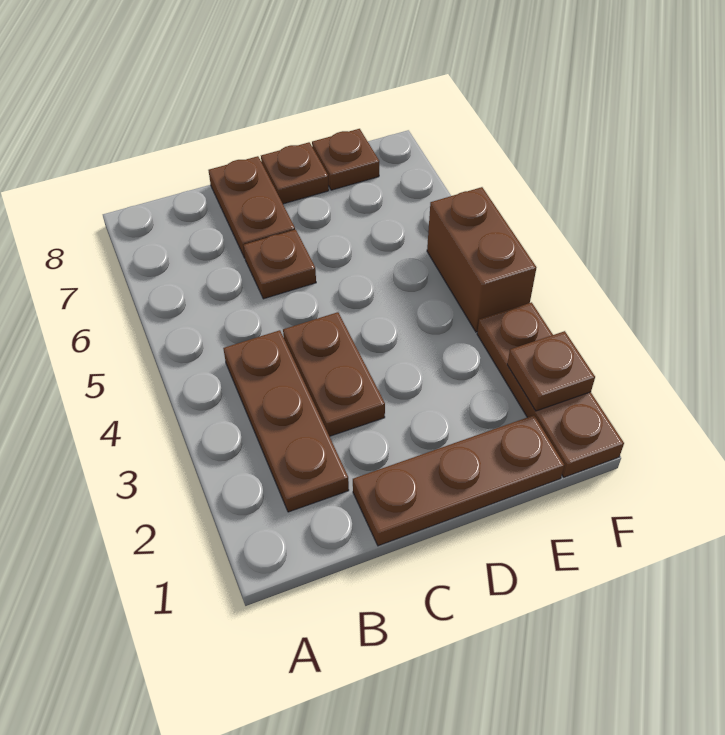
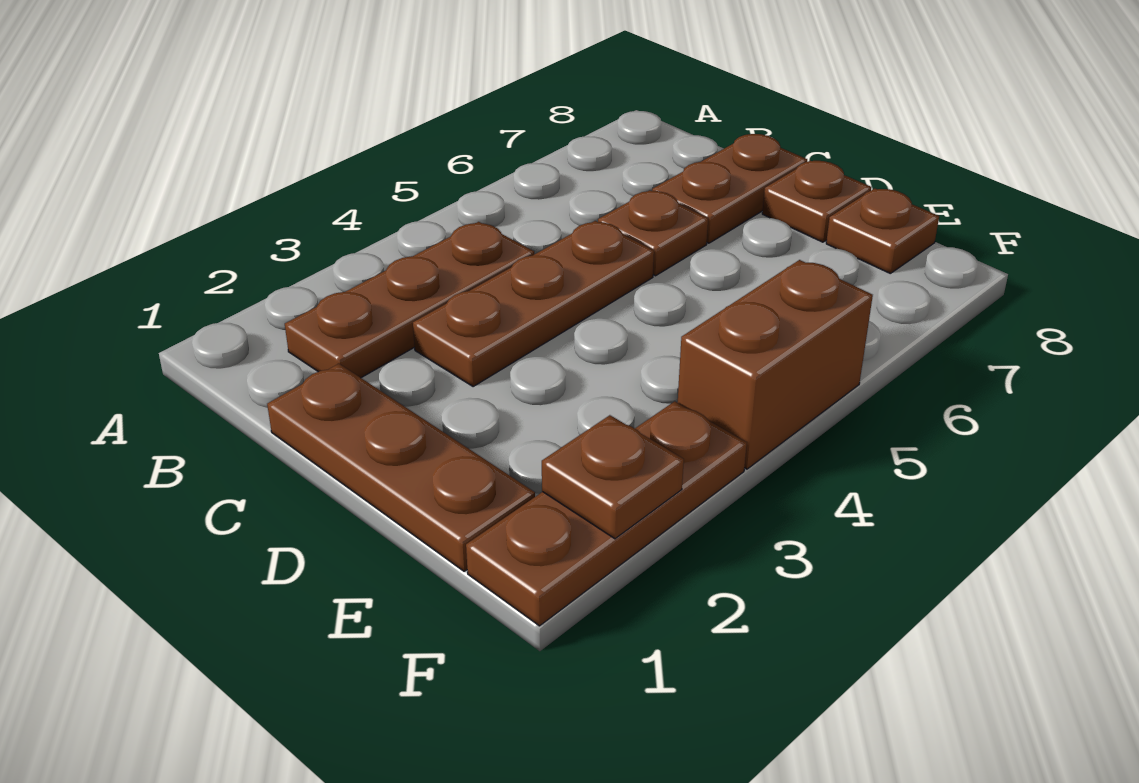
brown 1x2 plate [283,312,385,436] -> brown 1x3 plate [413,221,654,387]

